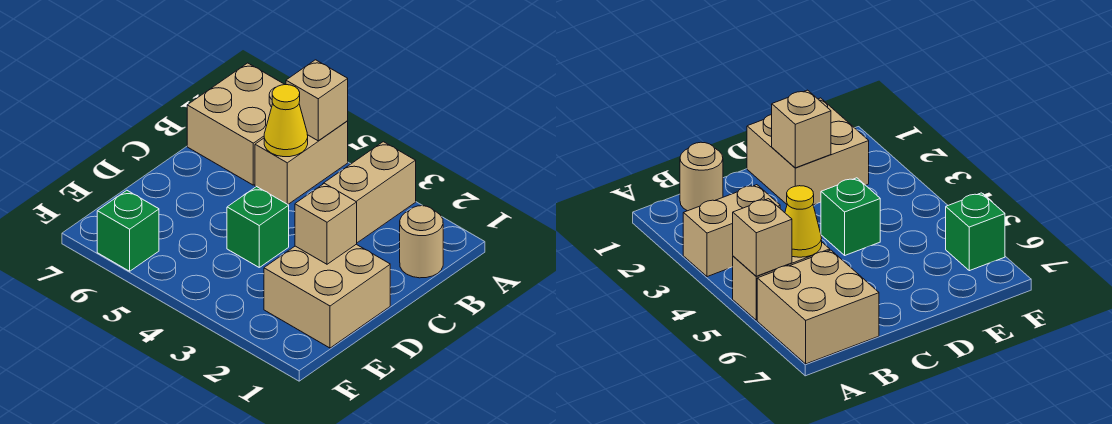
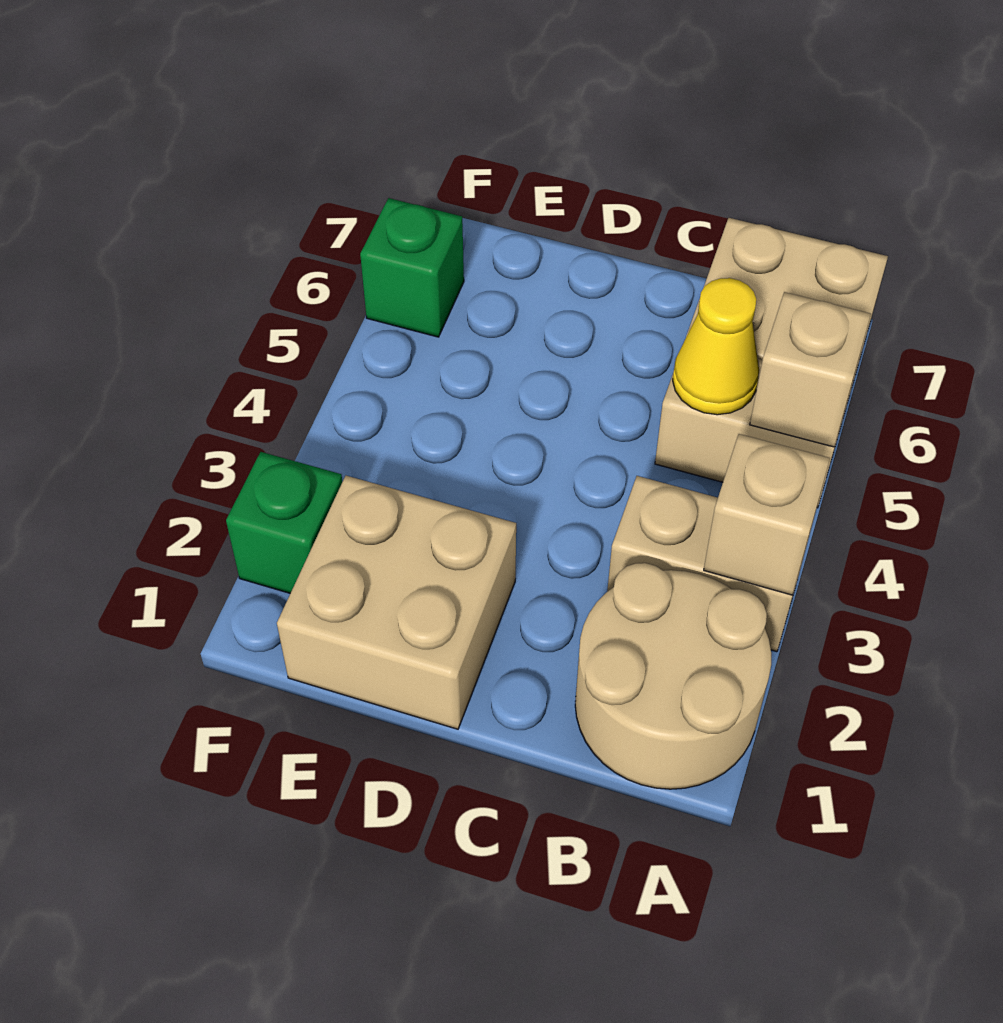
tan 1x1 round brick [400,206,443,278] -> tan 2x2 round brick [575,563,771,789]
tan 1x1 brick [295,183,357,264] -> tan 1x1 brick moved to [704,434,830,595]
green 1x1 brick [227,187,289,267] -> green 1x1 brick moved to [226,452,342,593]

